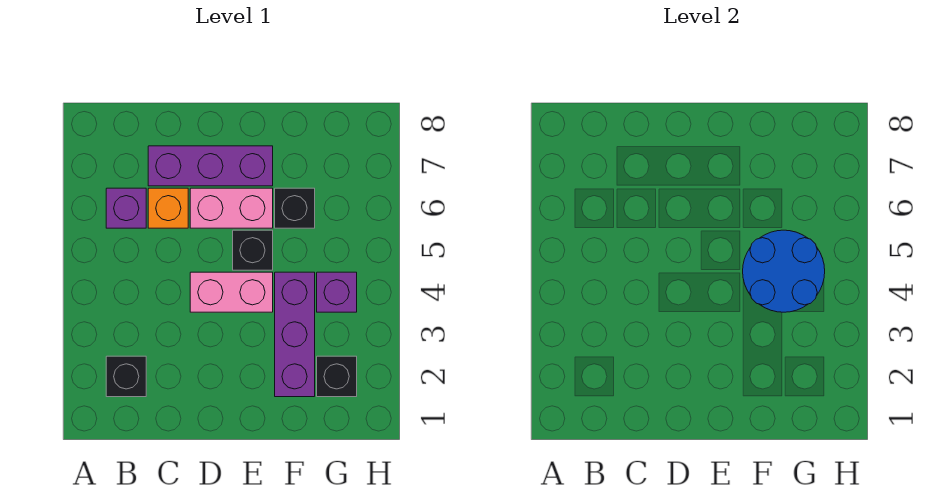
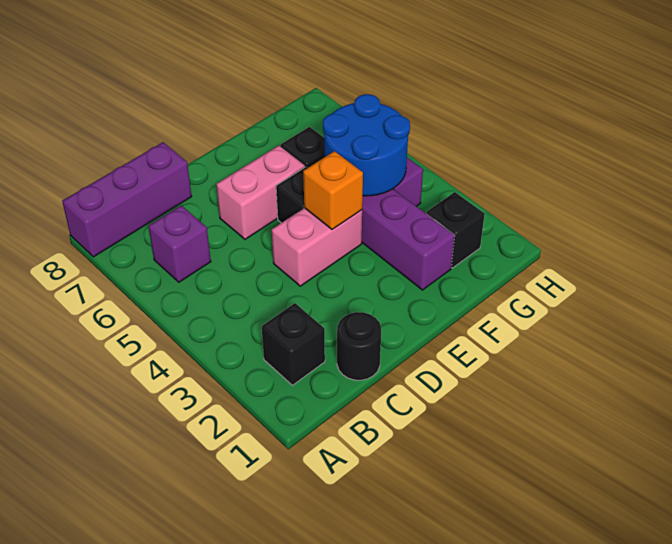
none -> black 1x1 round brick [337,312,381,380]
orange 1x1 brick [148,188,188,228] -> orange 1x1 brick moved to [303,151,363,229]
purple 1x3 brick [148,146,273,186] -> purple 1x3 brick moved to [62,142,192,257]

